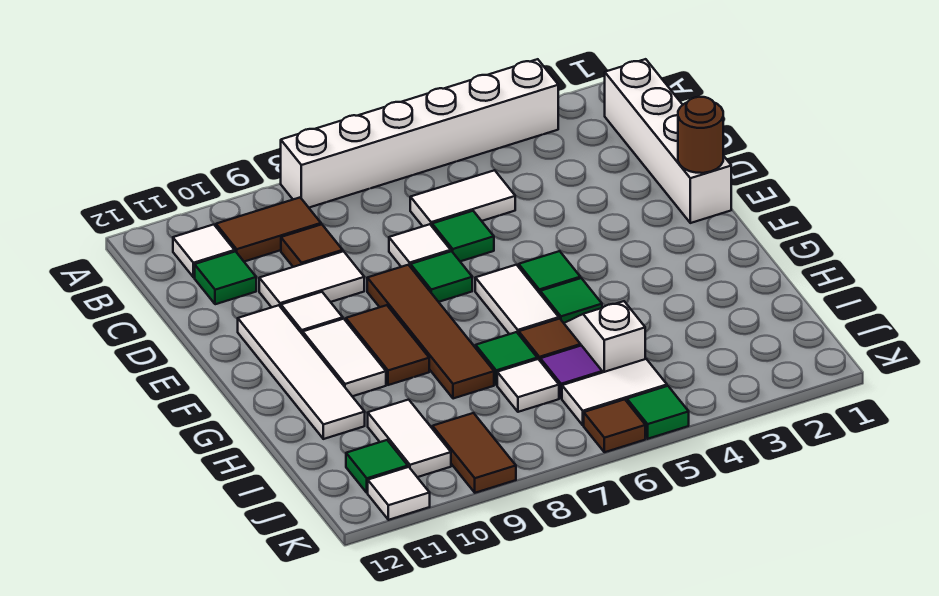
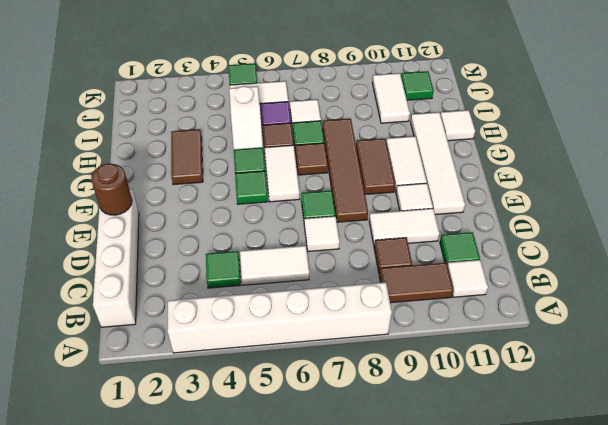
green 1x1 tile [432,211,494,261] -> green 1x1 tile moved to [206,251,241,288]
brown 1x2 tile [433,413,516,493] -> brown 1x2 tile moved to [171,129,203,185]
brown 1x1 tile [584,399,645,452] -> brown 1x1 tile moved to [295,143,328,175]
white 1x1 tile [368,467,430,520] -> white 1x1 tile moved to [441,110,475,141]

